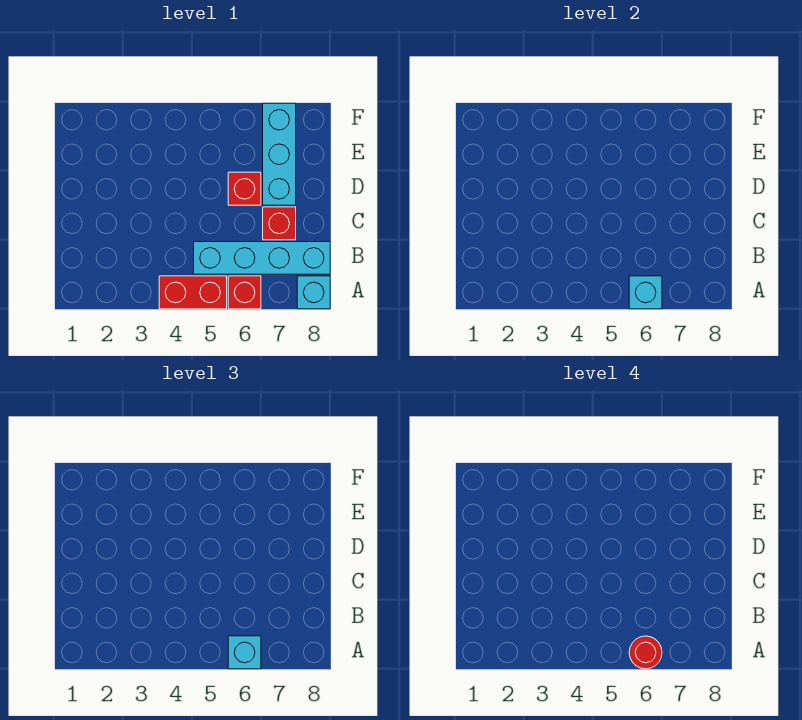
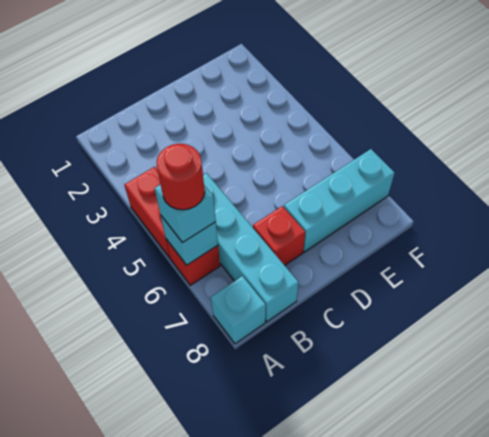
red 1x1 brick [228,172,261,205] -> none

